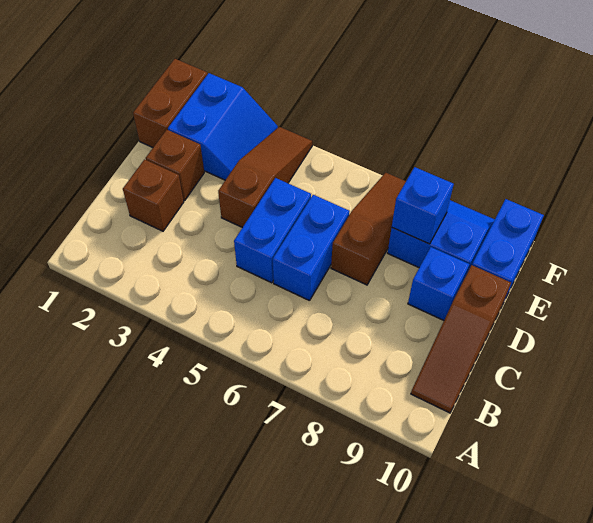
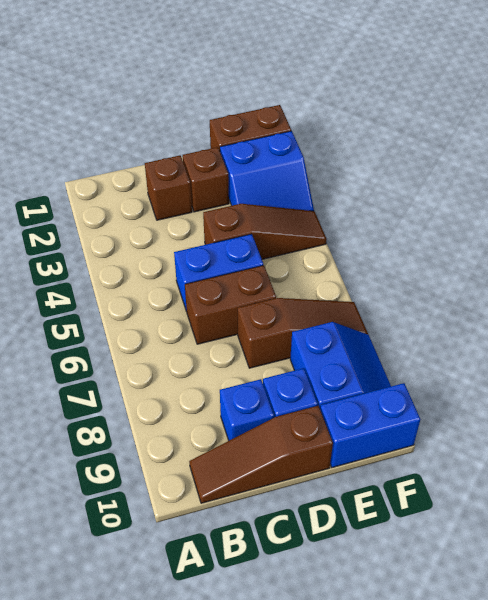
blue 1x2 brick [273,195,350,301] -> brown 1x2 brick [185,265,276,344]
blue 1x1 brick [392,167,454,244] -> blue 1x1 brick moved to [220,379,274,440]

